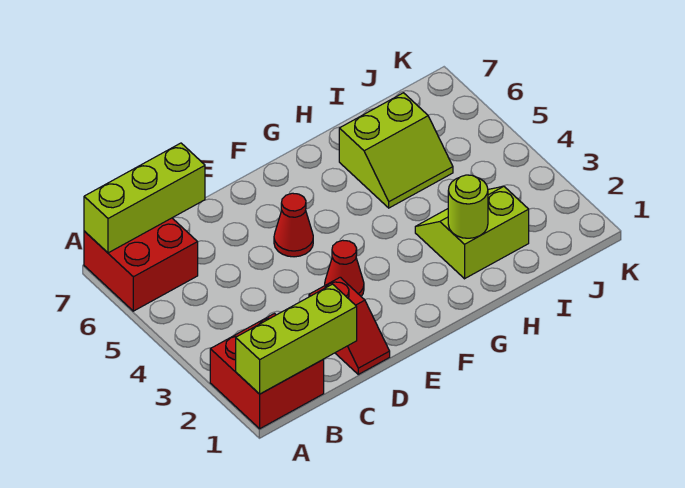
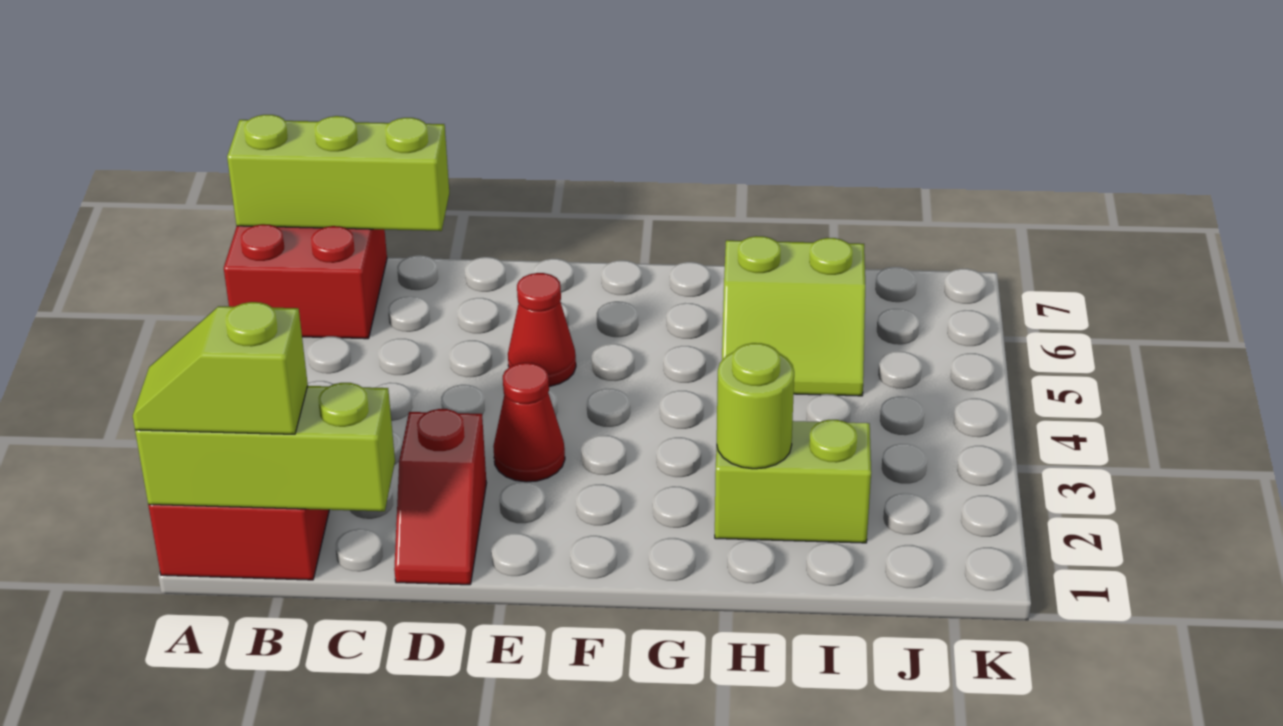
none -> lime 1x2 slope [133,302,308,434]

